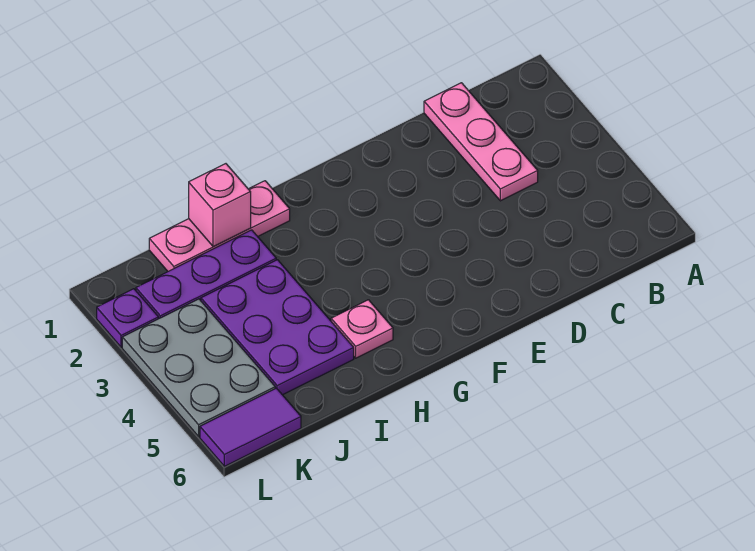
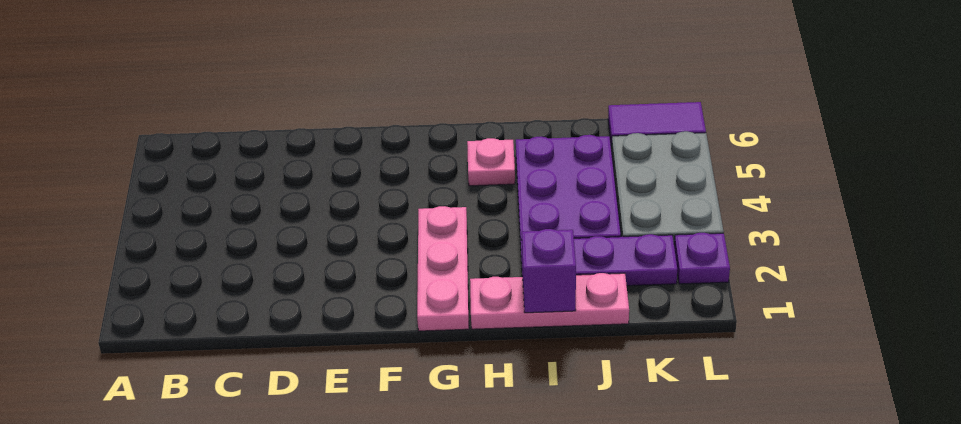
pink 1x3 plate [424,83,538,201] -> pink 1x3 plate moved to [417,206,469,331]
pink 1x1 brick [189,164,251,247] -> purple 1x1 brick [522,229,576,313]

